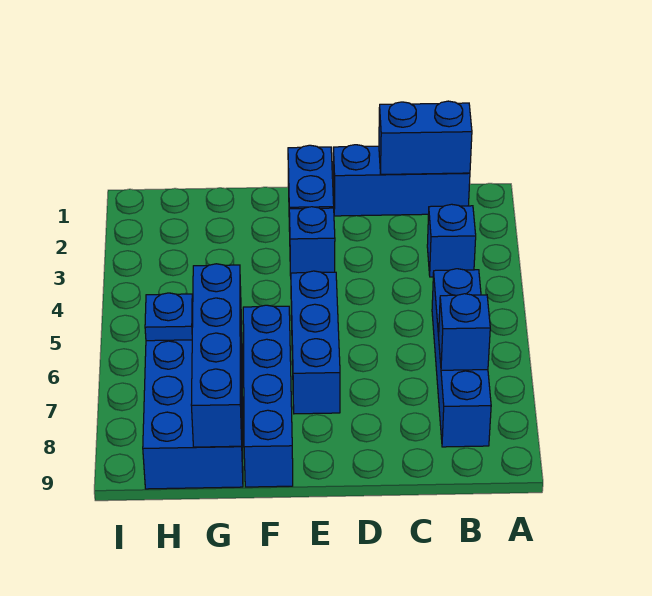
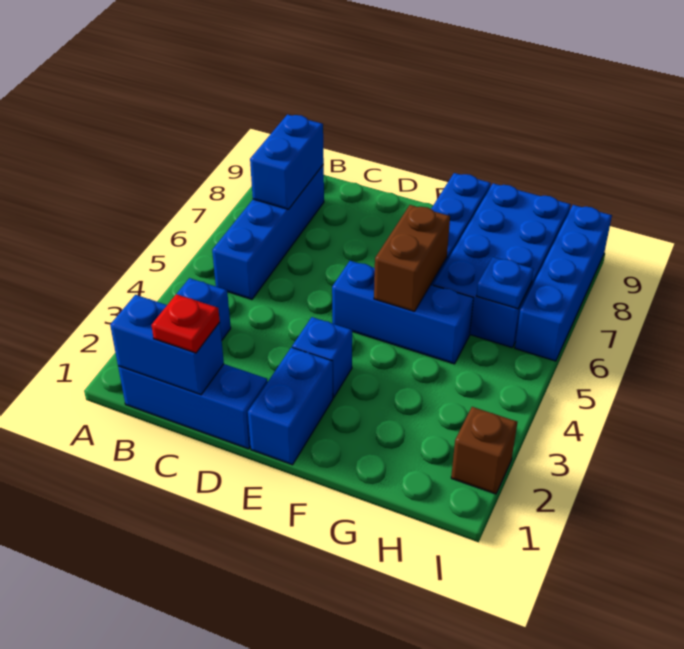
blue 1x1 brick [439,294,490,370] -> blue 1x2 brick [250,114,324,209]
none -> red 1x1 plate [152,294,220,353]
blue 1x3 brick [291,271,340,414] -> blue 1x3 brick turned to [332,261,473,364]
none -> brown 1x2 brick [374,205,450,312]
blue 1x4 brick [191,264,242,447] -> blue 1x4 brick moved to [515,205,612,361]
none -> brown 1x1 brick [451,407,517,494]

